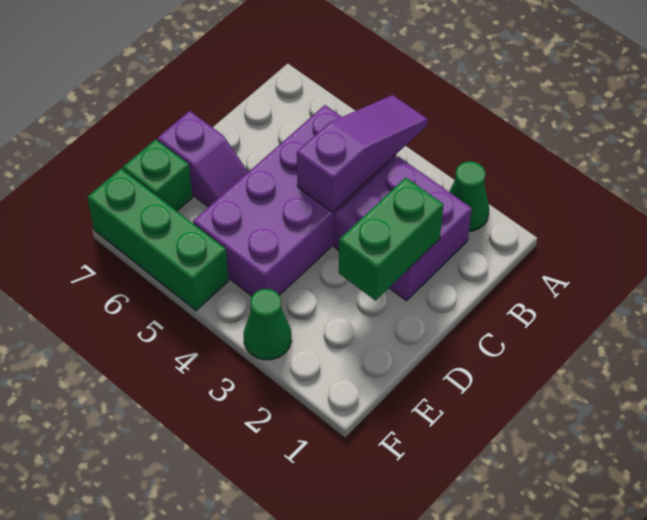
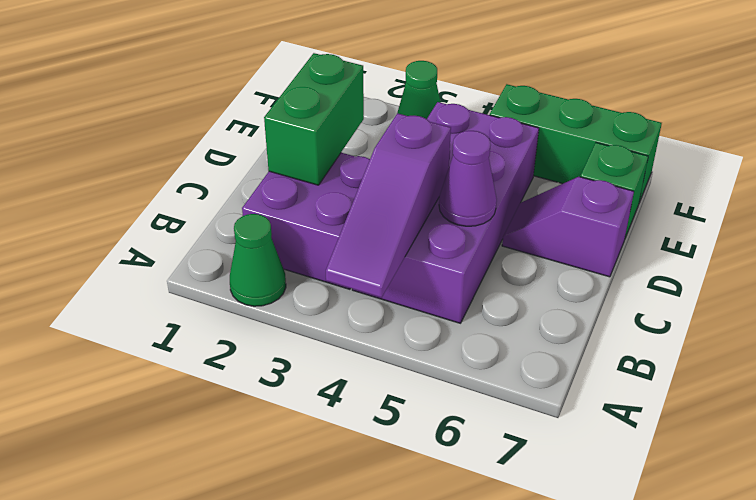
none -> purple 1x1 cone [439,131,497,226]

